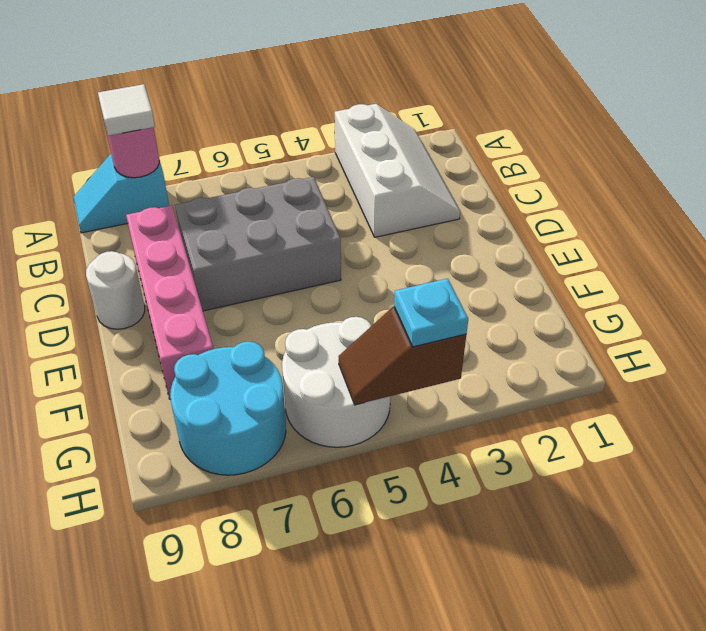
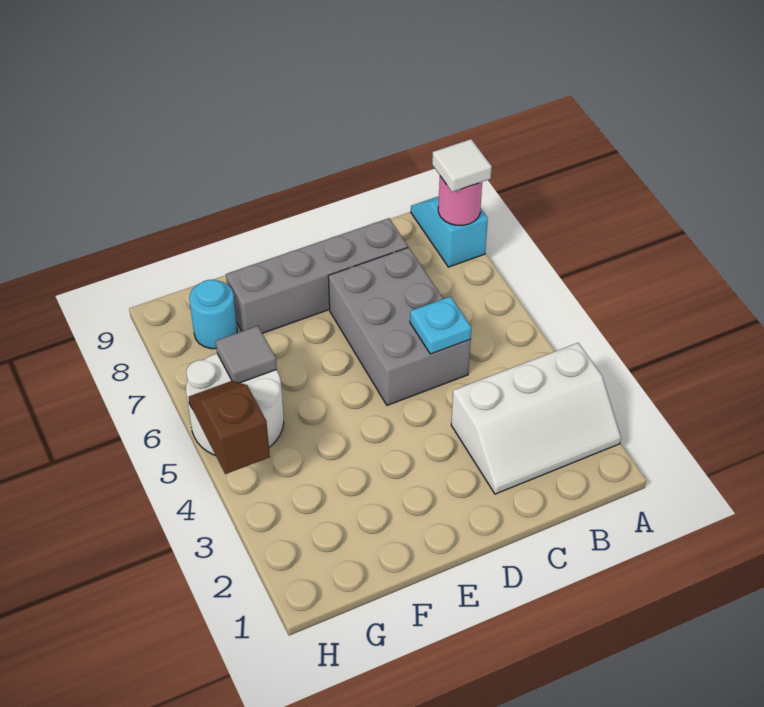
pink 1x4 brick [126,205,213,399] -> grey 1x4 brick [226,218,408,333]
white 1x1 round brick [86,251,145,329] -> none
none -> grey 1x1 tile [216,326,277,383]
cyan 2x2 round brick [170,342,286,475] -> cyan 1x1 round brick [189,280,237,349]
cyan 1x1 plate [394,279,468,347] -> cyan 1x1 plate moved to [410,296,472,354]

